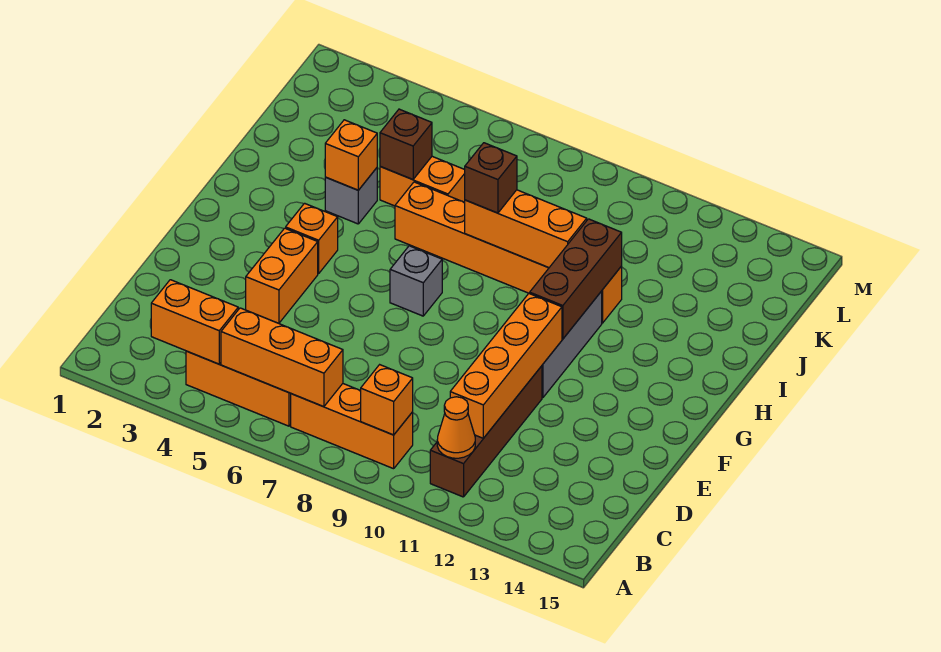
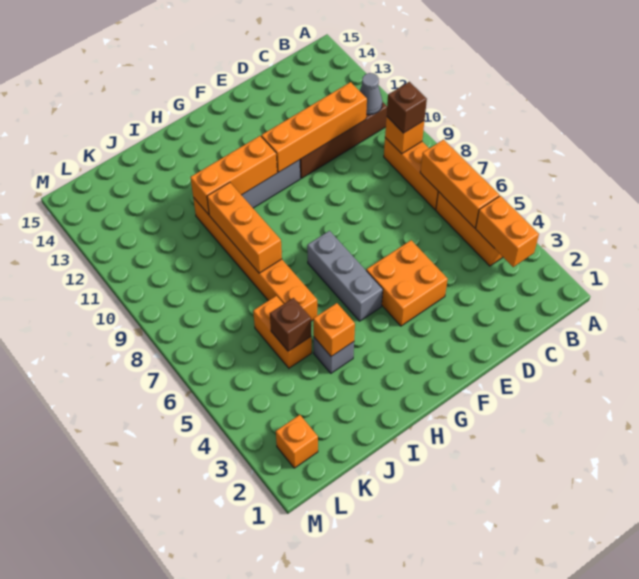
orange 1x1 cone [437,397,475,458] -> grey 1x1 cone [360,73,382,115]
orange 1x2 brick [246,228,318,323] -> orange 2x2 brick [366,240,448,326]
orange 1x1 brick [286,203,338,274] -> orange 1x1 brick moved to [276,415,318,468]
grey 1x1 brick [390,246,442,316] -> grey 1x3 brick [307,231,383,321]
brown 1x3 brick [530,219,622,339] -> orange 1x3 brick [190,136,277,215]
brown 1x1 brick [465,143,517,213] -> brown 1x1 brick moved to [387,82,427,133]

